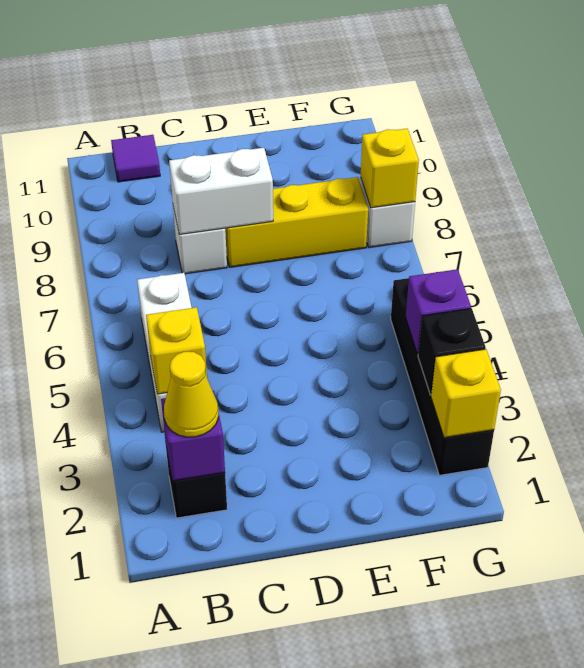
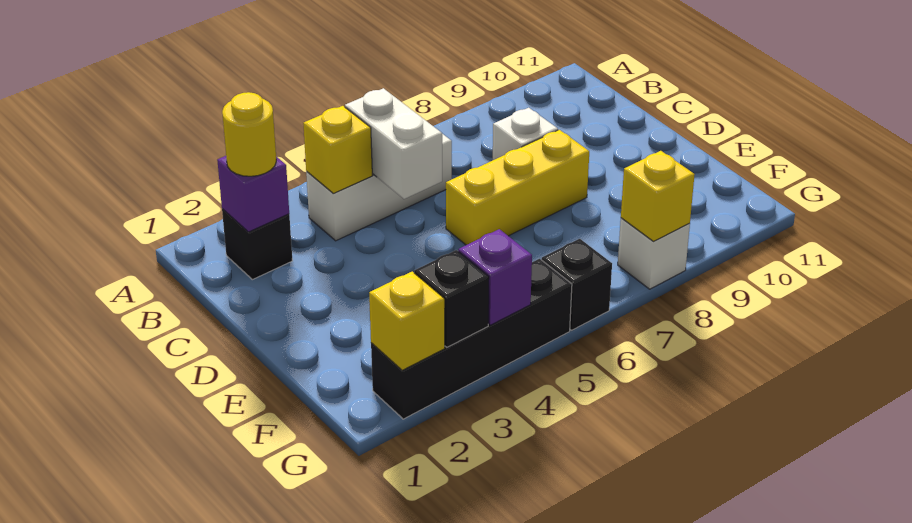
yellow 1x1 cone [164,352,218,437] -> yellow 1x1 round brick [222,92,276,176]
purple 1x1 tile [111,135,160,182] -> none
white 1x2 brick [169,148,273,234] -> white 1x2 brick moved to [345,88,442,199]
yellow 1x3 brick [225,177,368,267] -> yellow 1x3 brick turned to [446,130,589,245]
none -> black 1x1 brick [541,239,612,330]

